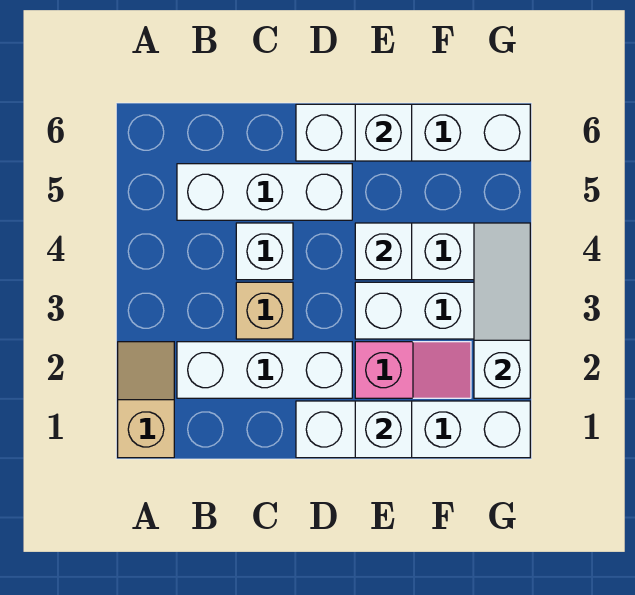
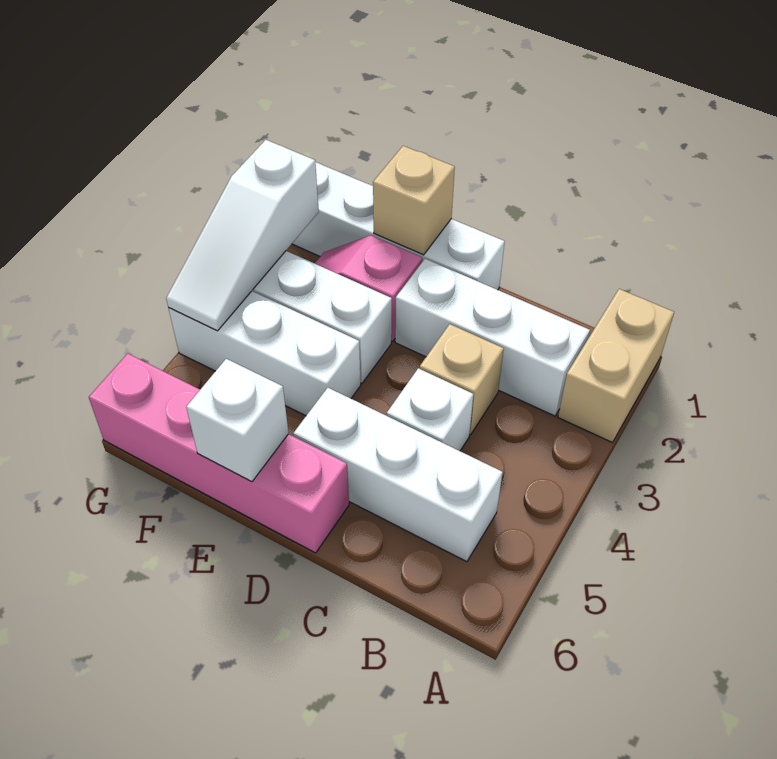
tan 1x2 slope [118,342,174,458] -> tan 1x2 brick [558,289,674,443]
white 1x4 brick [296,104,530,161] -> pink 1x4 brick [89,353,349,553]
white 1x1 brick [355,401,412,458] -> tan 1x1 brick [373,146,455,255]
white 1x1 brick [355,223,412,280] -> none

